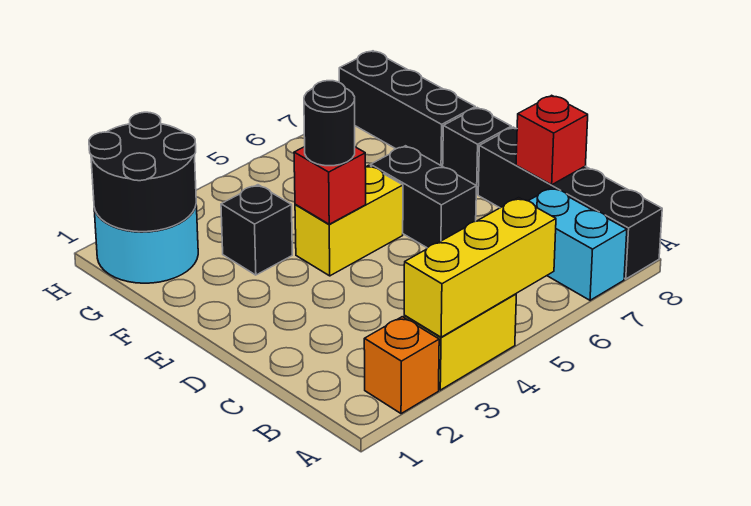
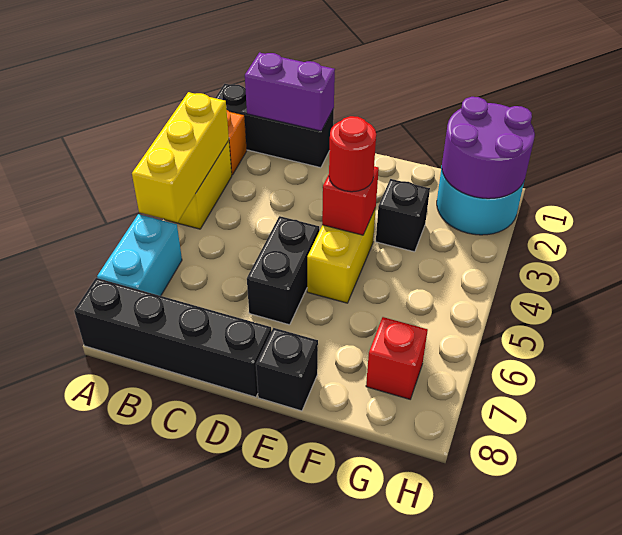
cyan 1x2 brick [529,188,627,300] -> cyan 1x2 brick turned to [97,214,182,296]
none -> purple 1x2 brick [245,53,335,131]
red 1x1 brick [516,95,588,185] -> red 1x1 brick moved to [366,317,428,399]
black 1x2 brick [371,146,476,248] -> black 1x2 brick turned to [247,216,319,325]
black 1x1 round brick [304,81,355,166] -> red 1x1 round brick [329,116,376,192]
black 1x3 brick [339,51,475,166] -> black 1x3 brick moved to [215,84,334,168]
black 2x2 round brick [89,112,196,232] -> purple 2x2 round brick [442,97,535,199]

